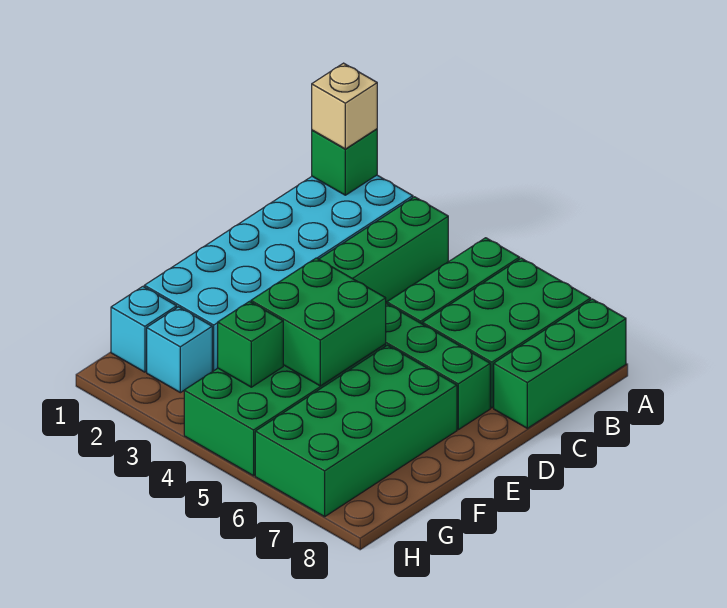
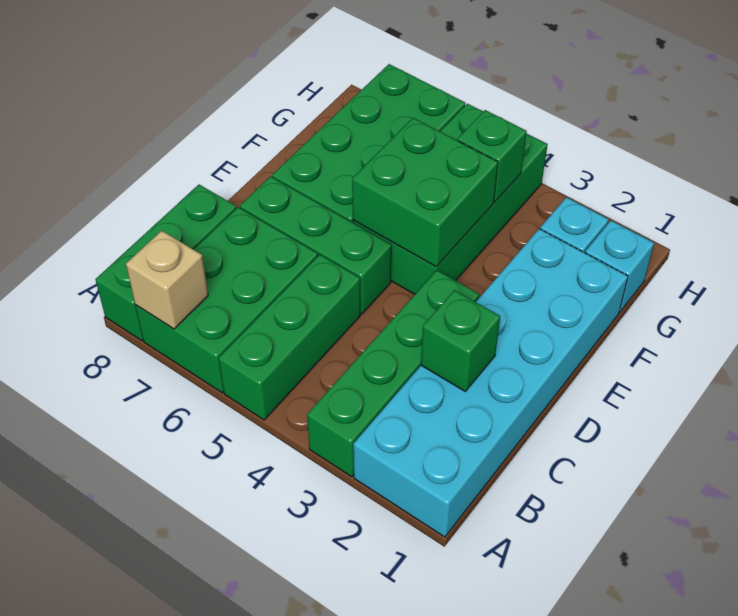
green 1x1 brick [312,129,377,195] -> green 1x1 brick moved to [421,290,500,391]
tan 1x1 brick [312,63,377,149] -> tan 1x1 brick moved to [126,231,208,329]

